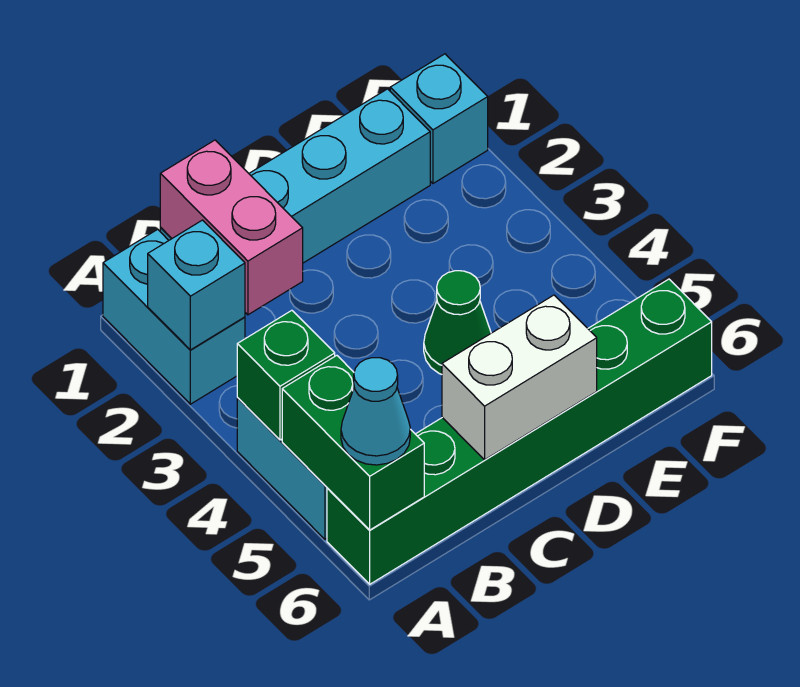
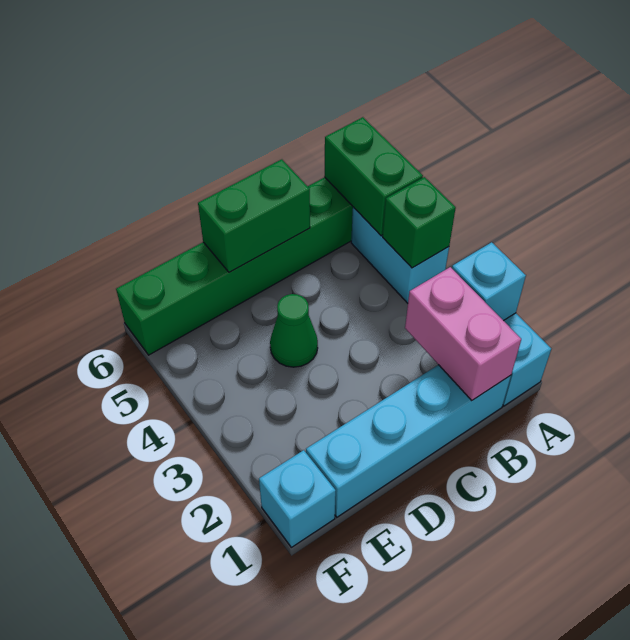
cyan 1x1 cone [341,358,410,465] -> none
white 1x2 brick [442,295,597,460] -> green 1x2 brick [198,159,310,272]

